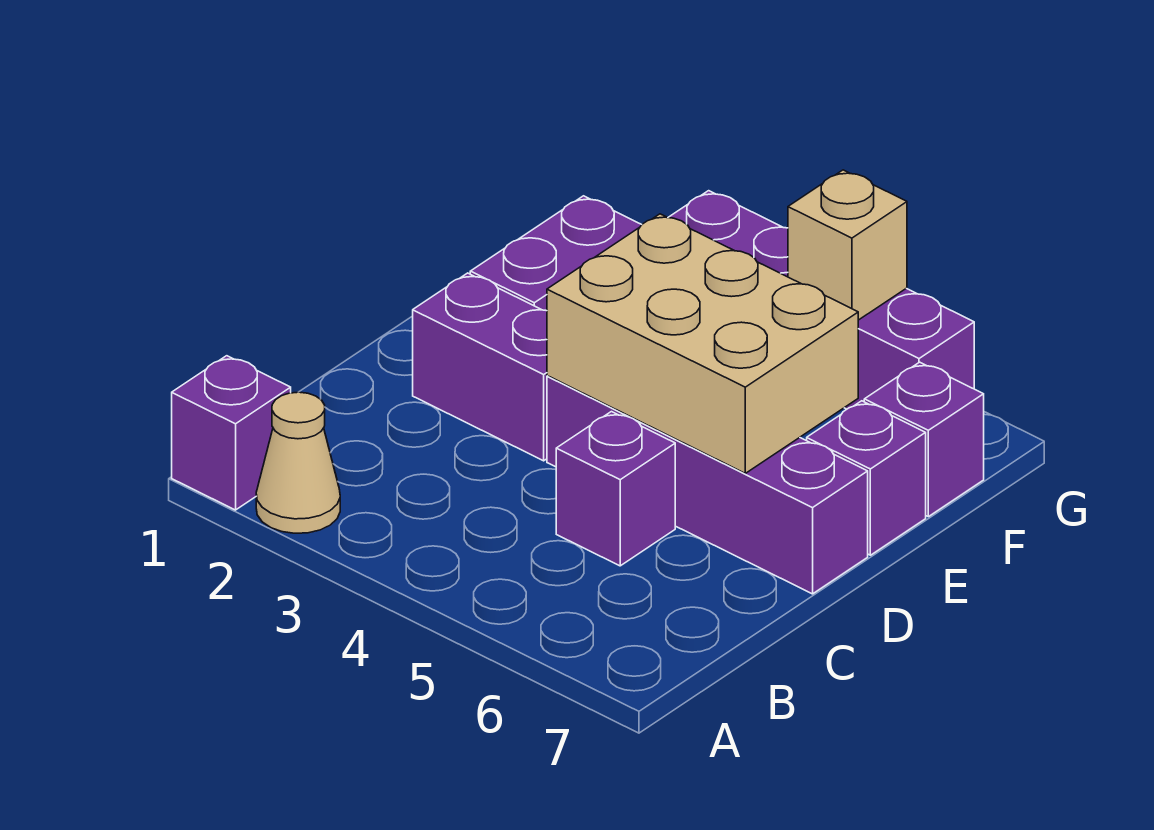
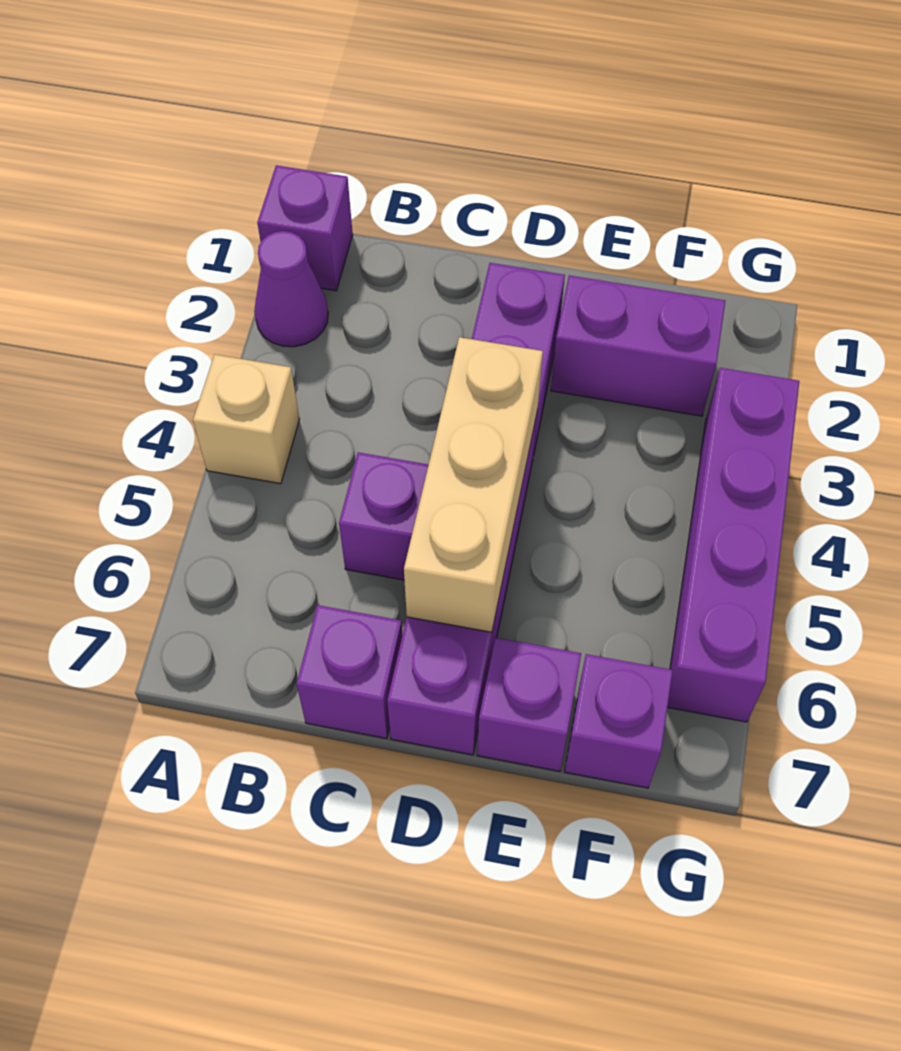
tan 1x1 cone [256,392,340,533] -> purple 1x1 cone [254,231,328,347]
none -> purple 1x1 brick [297,605,402,738]
tan 2x3 brick [547,214,858,473] -> tan 1x3 brick [404,337,543,632]
tan 1x1 brick [788,170,907,320] -> tan 1x1 brick moved to [193,354,299,484]

